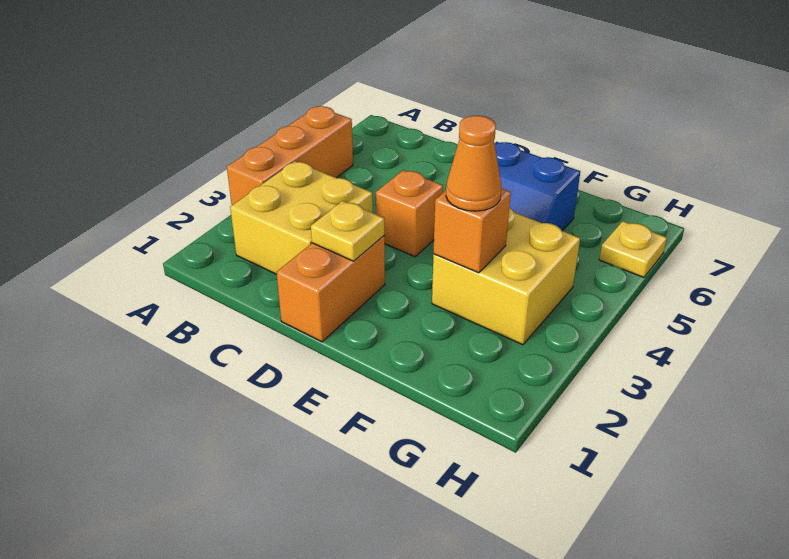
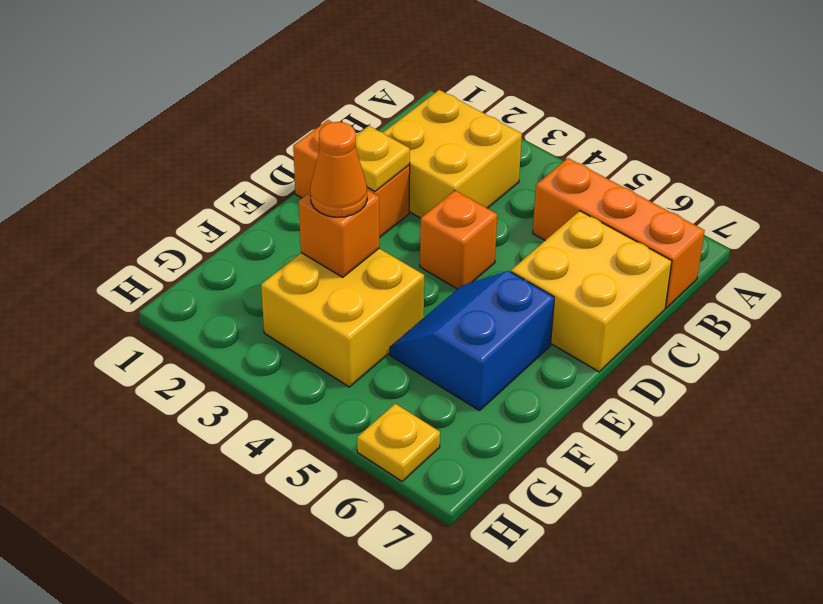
orange 1x3 brick [227,106,353,205] -> orange 1x3 brick moved to [533,158,705,308]
none -> yellow 2x2 brick [511,211,672,372]

